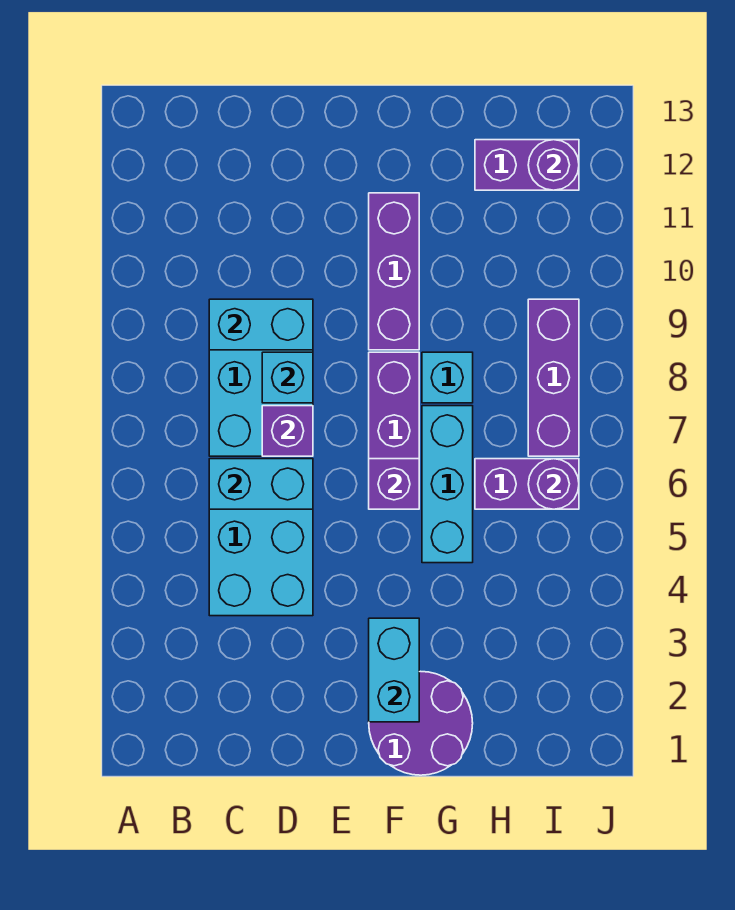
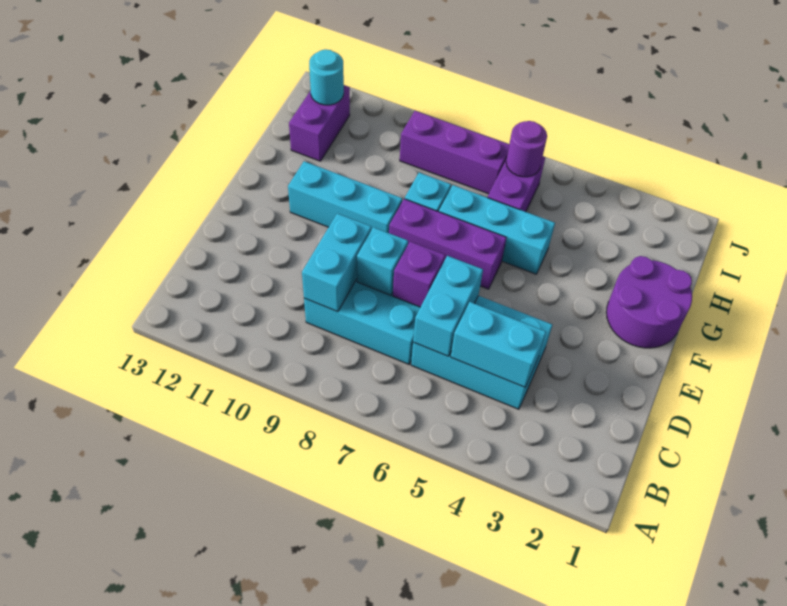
cyan 1x2 brick [369,618,419,722] -> cyan 1x2 brick moved to [451,302,546,387]
purple 1x1 brick [369,459,419,509] -> none
purple 1x3 brick [369,193,419,350] -> cyan 1x3 brick [288,161,402,233]
purple 1x1 round brick [528,140,579,190] -> cyan 1x1 round brick [309,49,344,105]

